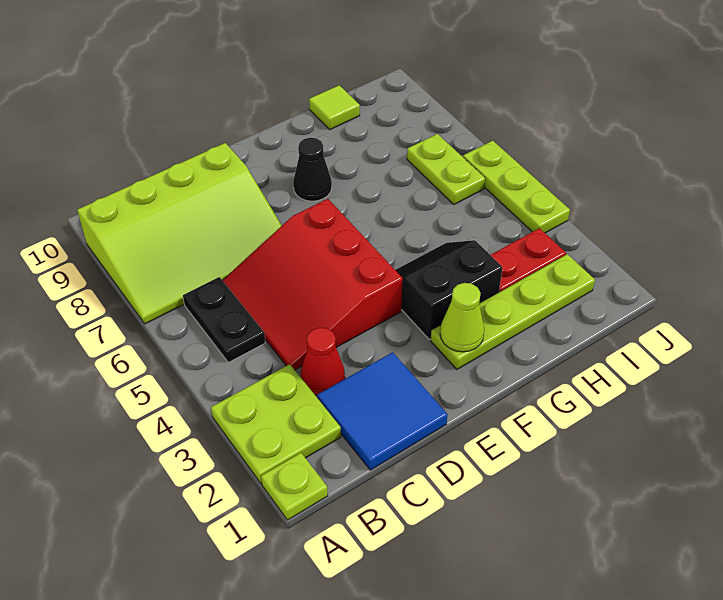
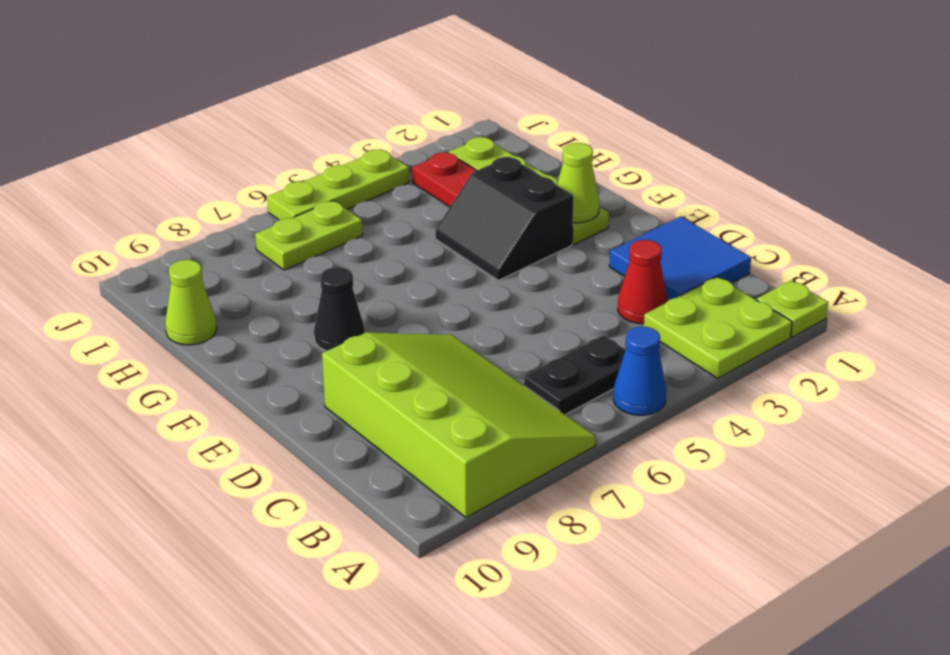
none -> blue 1x1 cone [613,326,666,415]
red 3x3 slope [222,199,403,370] -> none
lime 1x1 tile [309,85,360,129] -> lime 1x1 cone [165,260,217,345]

